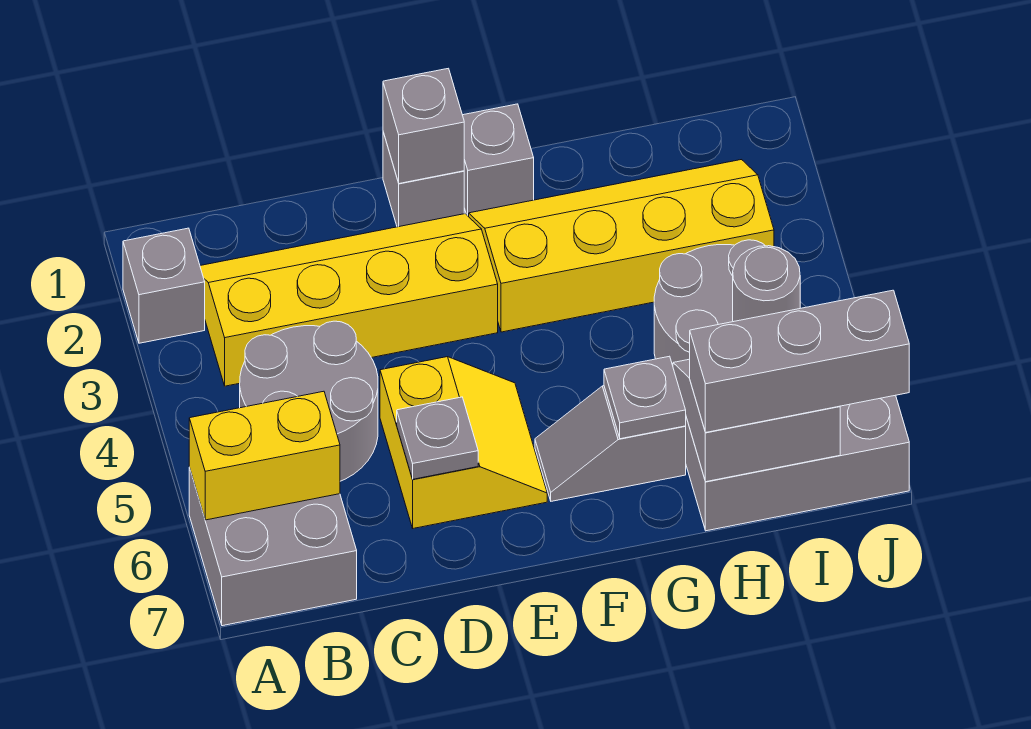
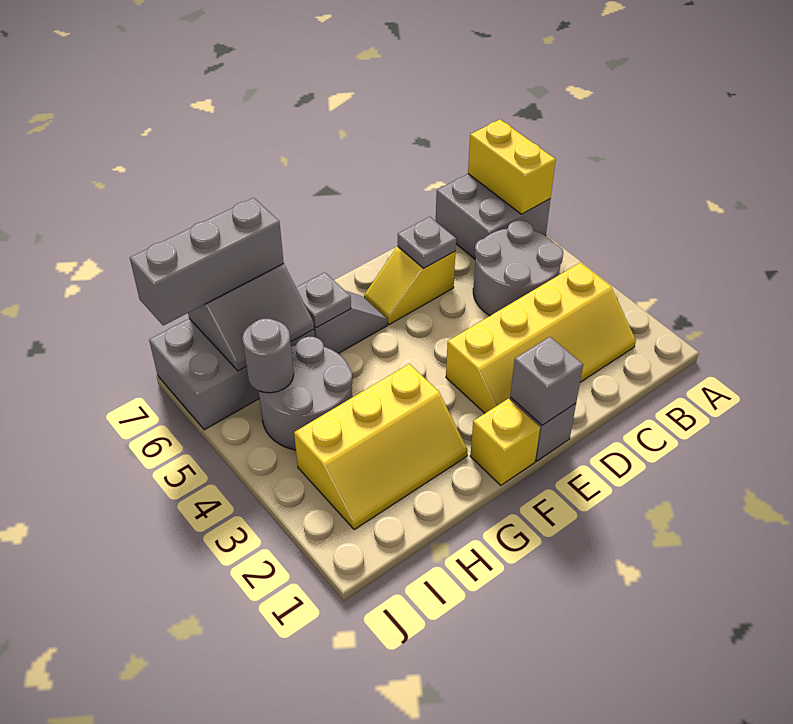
grey 1x1 brick [123,228,205,343] -> none
yellow 1x2 brick [189,391,340,520] -> yellow 1x2 brick turned to [468,120,556,214]
yellow 2x2 slope [380,357,547,528] -> yellow 1x2 slope [364,246,456,325]
grey 1x1 brick [463,104,534,217] -> yellow 1x1 brick [470,399,540,485]
yellow 2x4 slope [469,160,774,332] -> yellow 2x3 slope [294,364,468,529]

